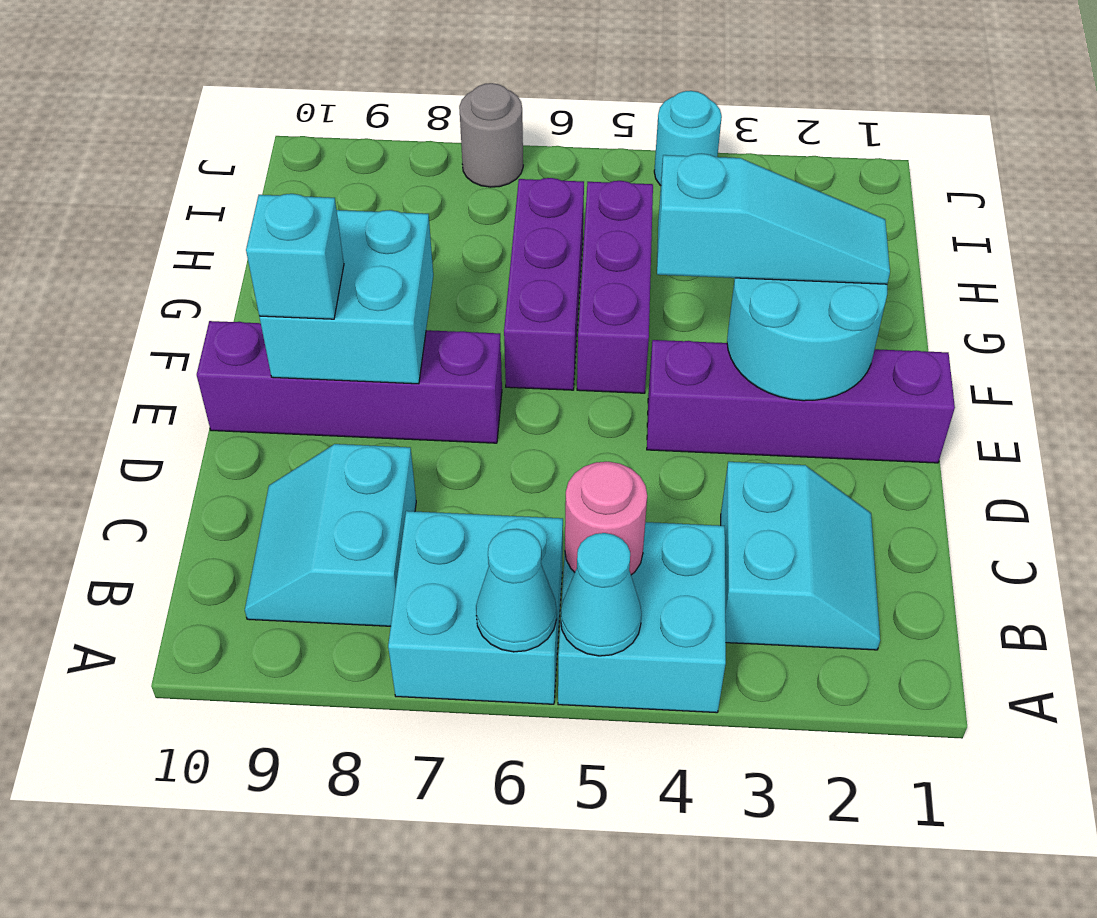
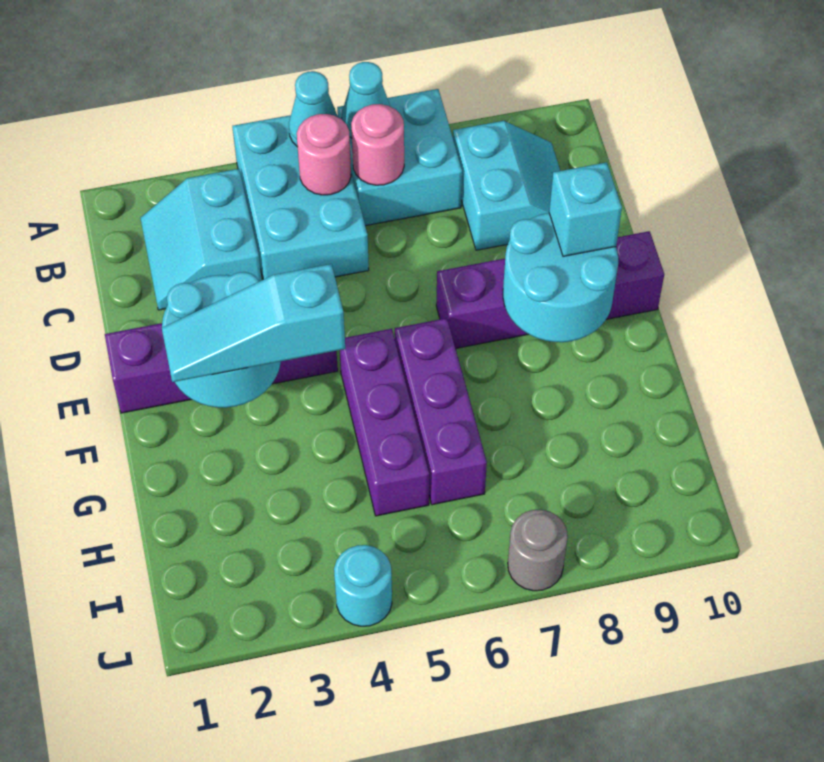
cyan 2x2 brick [558,522,726,713] -> cyan 2x3 brick [232,115,369,280]
none -> pink 1x1 round brick [351,104,404,185]
cyan 2x2 brick [259,210,433,384] -> cyan 2x2 round brick [503,213,618,342]

